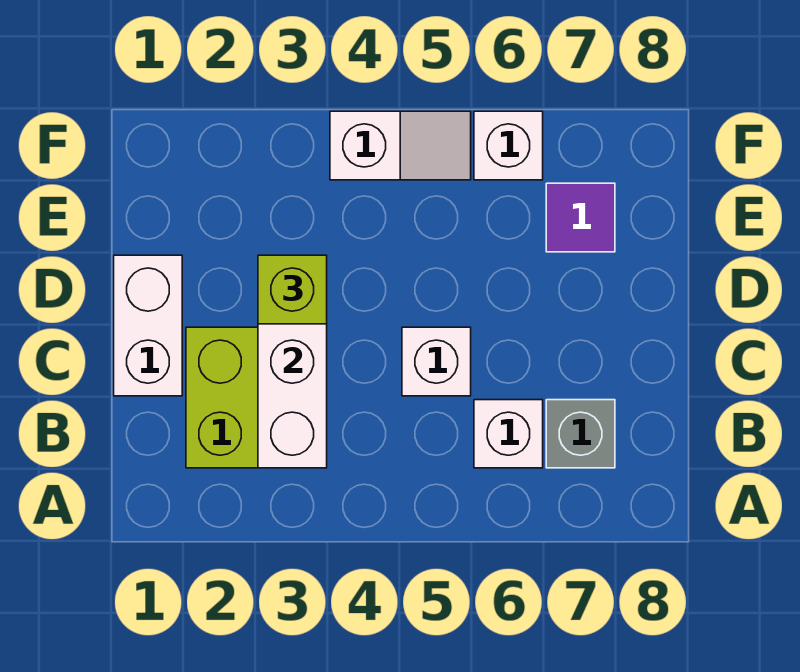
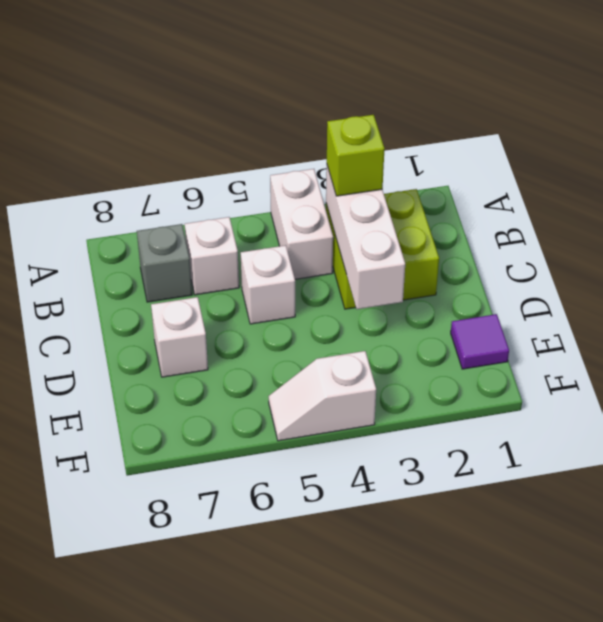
white 1x2 brick [114,255,182,396] -> white 1x2 brick moved to [270,169,333,279]
lime 1x1 brick [258,255,327,324] -> lime 1x1 brick moved to [327,115,385,196]
purple 1x1 tile [546,183,615,252] -> purple 1x1 tile moved to [451,314,509,369]
white 1x1 brick [474,111,543,180] -> white 1x1 brick moved to [151,297,208,377]

